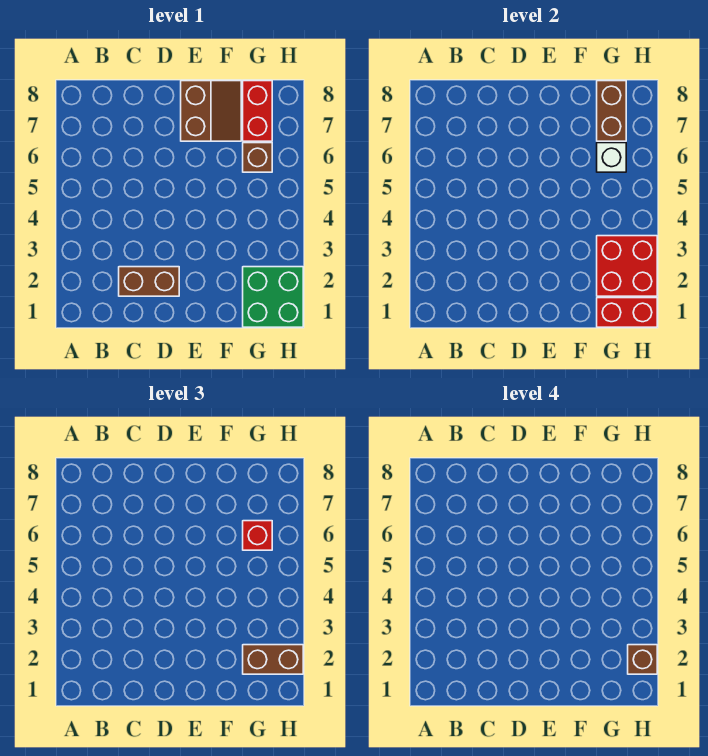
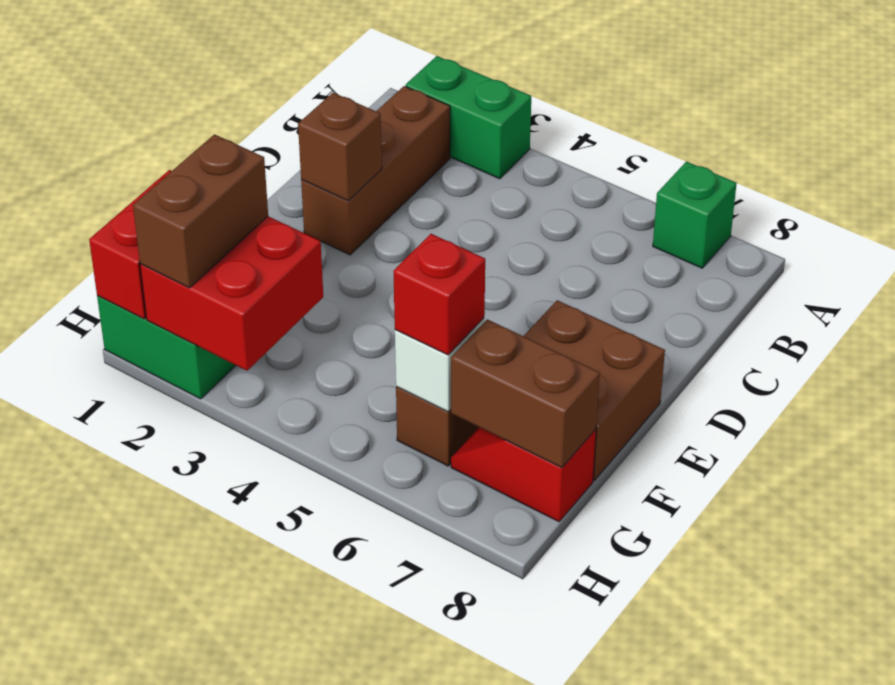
none -> green 1x2 brick [406,56,531,179]
none -> green 1x1 brick [653,162,737,268]
brown 1x2 brick [119,267,179,296] -> brown 1x3 brick [301,86,450,255]
brown 2x2 slope [181,81,241,141] -> brown 2x2 brick [524,300,665,480]
red 1x2 brick [243,81,272,141] -> red 1x2 slope [451,427,596,522]
brown 1x1 brick [628,645,657,674] -> brown 1x1 brick moved to [298,93,382,201]

